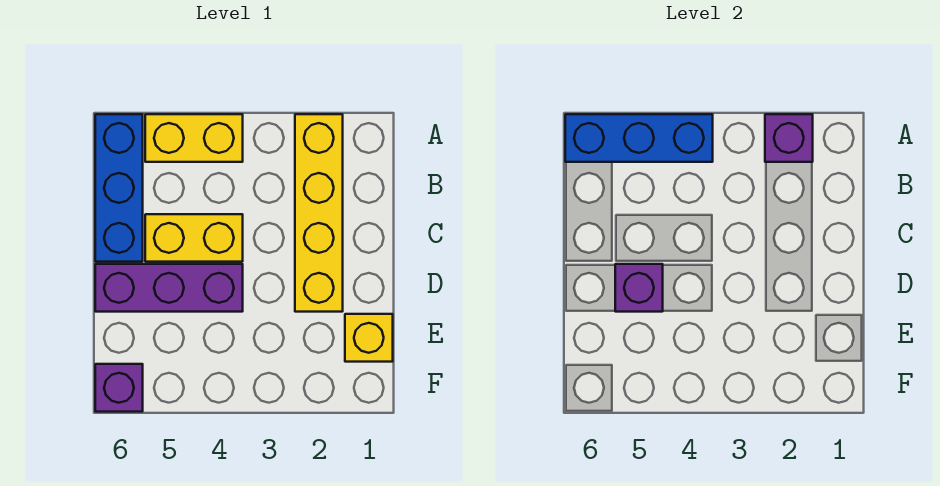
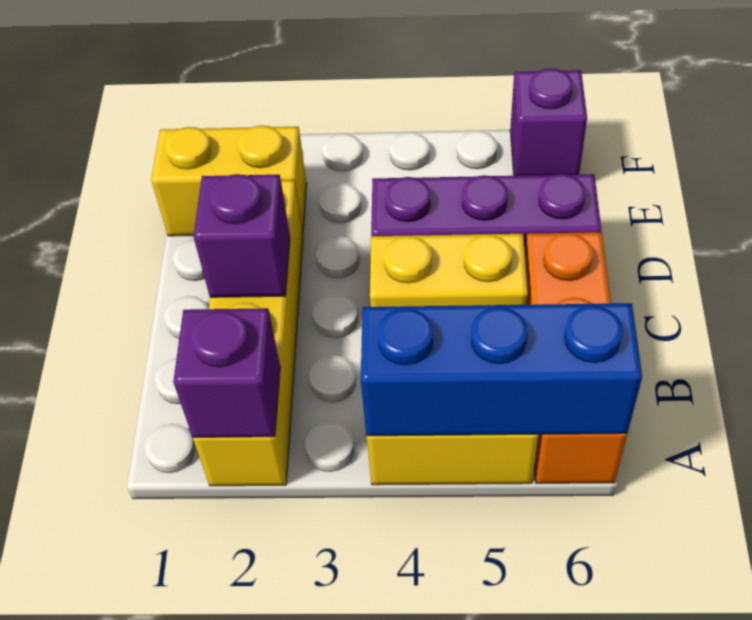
blue 1x3 brick [95,114,143,262] -> orange 1x3 brick [525,232,627,483]
purple 1x1 brick [615,264,663,312] -> purple 1x1 brick moved to [193,174,290,297]
yellow 1x1 brick [345,314,393,362] -> yellow 1x2 brick [151,126,307,236]

